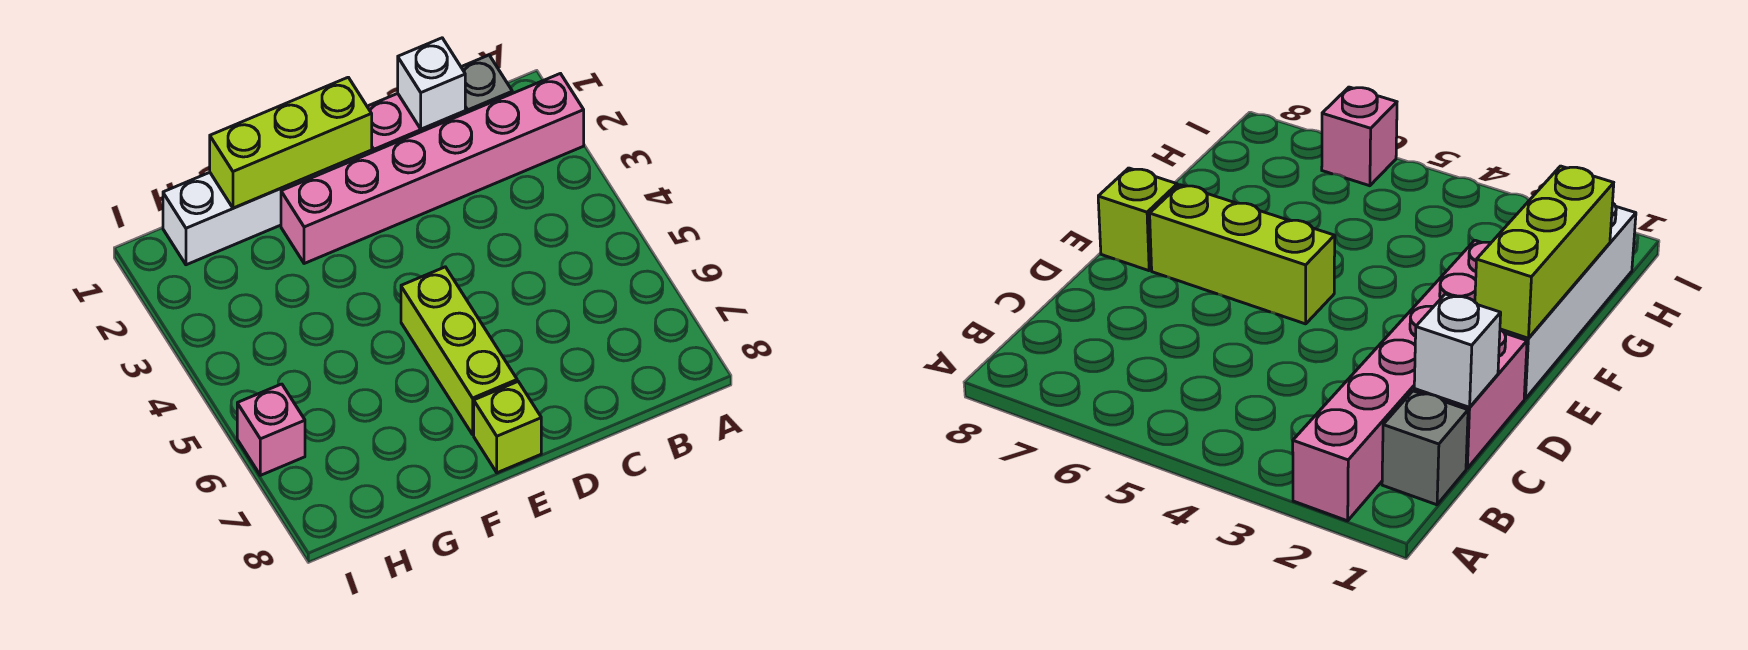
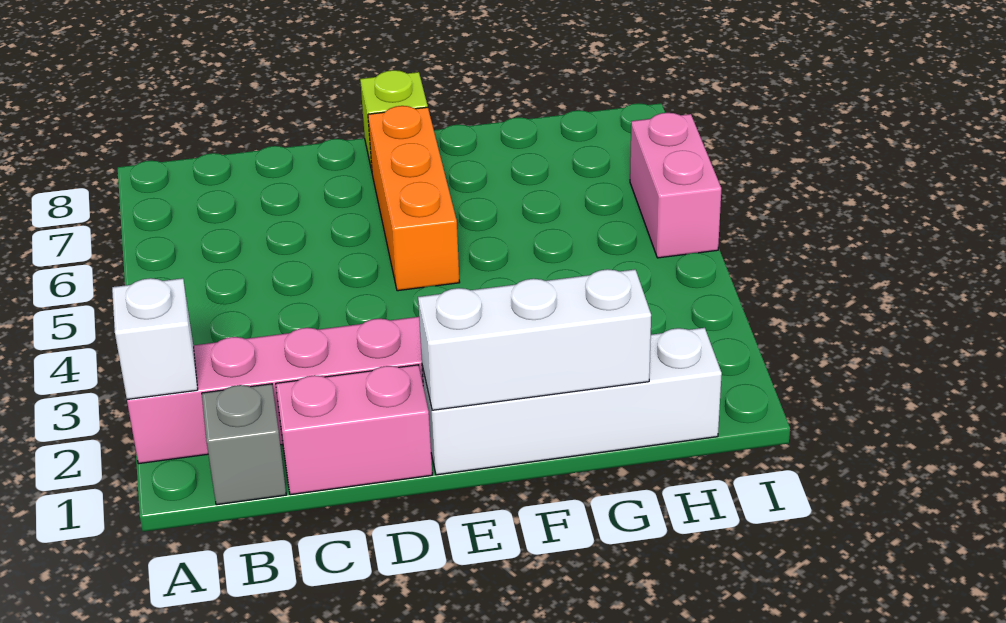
white 1x1 brick [398,38,465,129] -> white 1x1 brick moved to [112,278,198,399]
lime 1x3 brick [210,77,372,208] -> white 1x3 brick [418,269,651,410]
lime 1x3 brick [401,267,517,434] -> orange 1x3 brick [368,106,460,291]
pink 1x1 brick [237,384,305,475] -> pink 1x2 brick [630,113,721,258]

